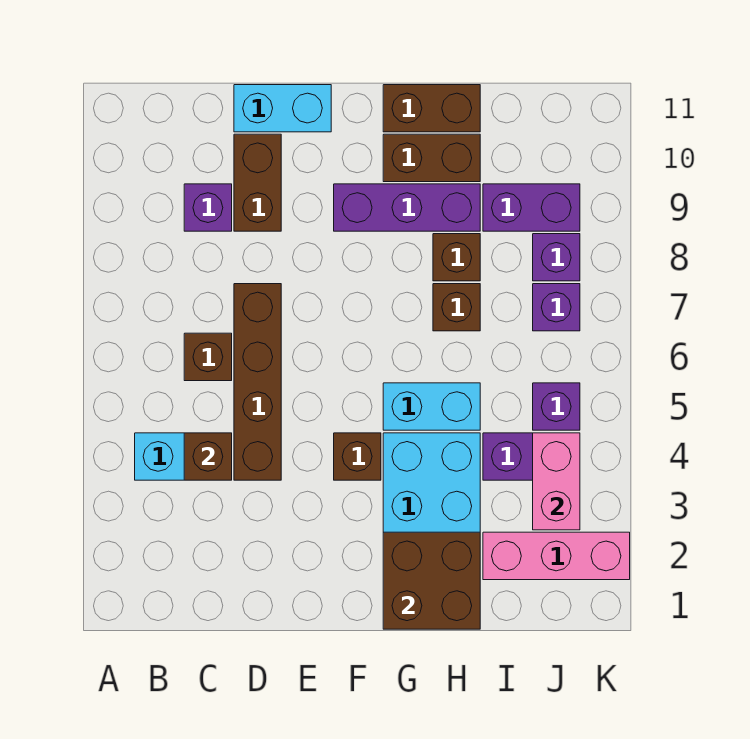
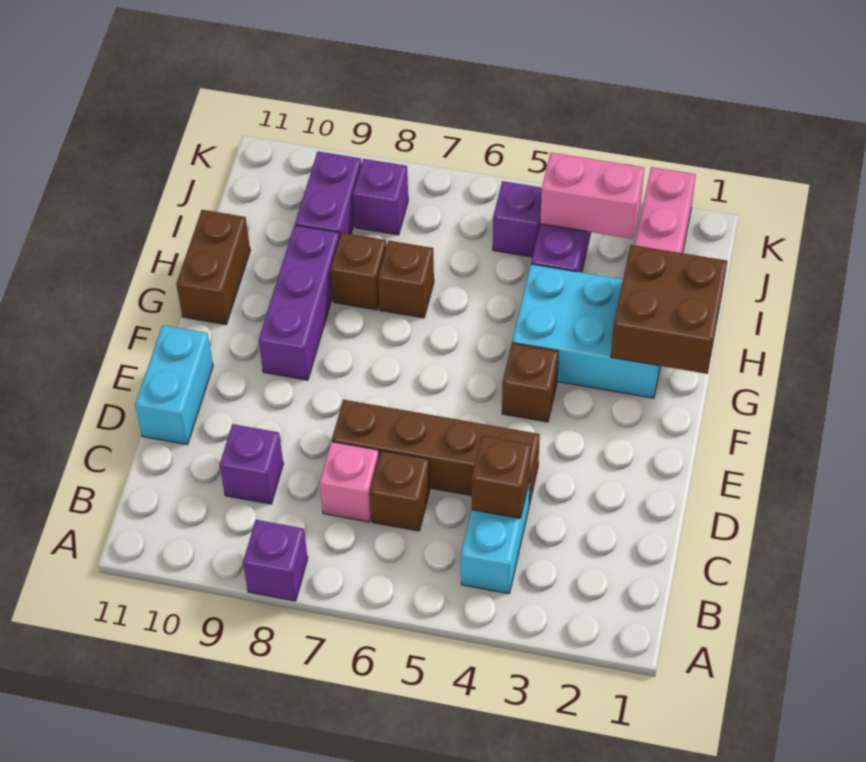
none -> pink 1x1 brick [320,442,379,522]
brown 1x2 brick [234,134,281,231] -> none
cyan 1x2 brick [383,383,480,430] -> none
brown 1x2 brick [383,134,480,182] -> none
purple 1x1 brick [533,284,580,331] -> purple 1x1 brick moved to [243,520,308,601]

